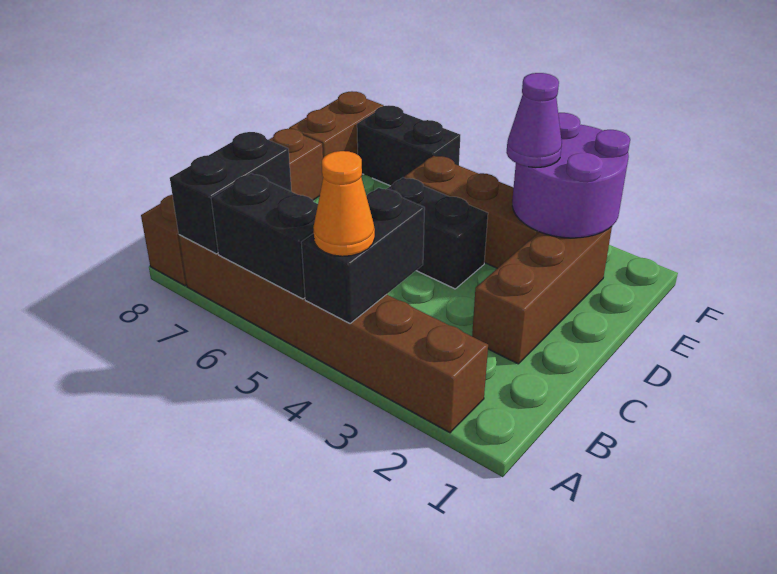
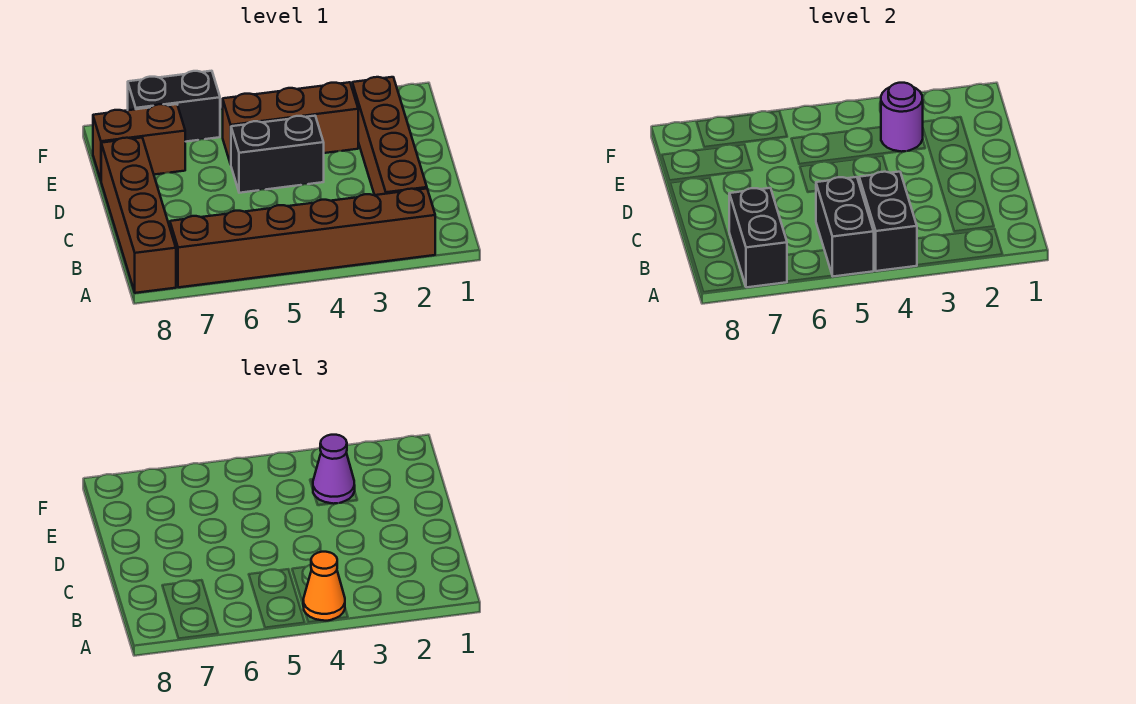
black 1x2 brick [211,173,318,299] -> black 1x2 brick turned to [816,177,874,277]
brown 1x3 brick [472,227,612,364] -> brown 1x4 brick [352,77,427,195]
purple 2x2 round brick [512,113,630,238] -> purple 1x1 round brick [881,83,923,152]
brown 1x2 brick [289,91,384,158] -> brown 1x2 brick turned to [93,104,185,180]

